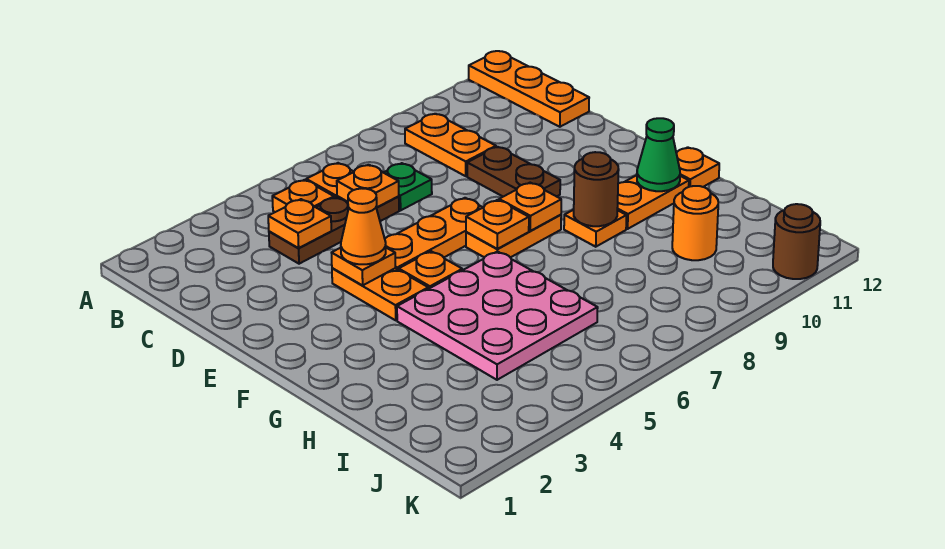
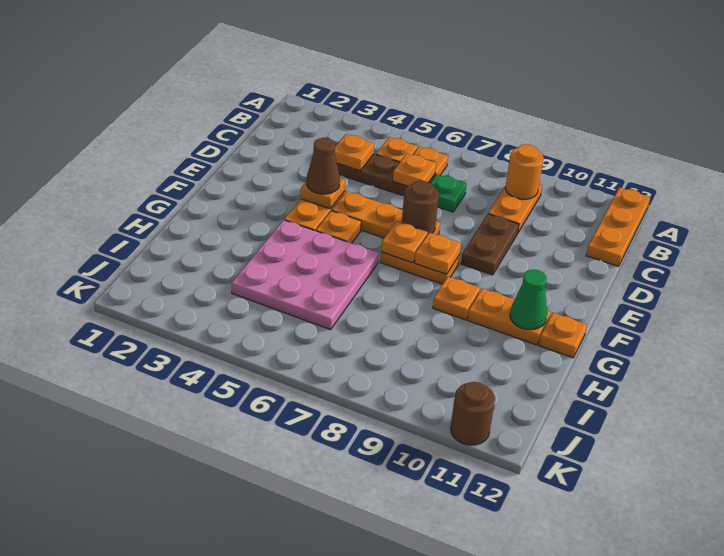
orange 1x1 cone [341,188,386,264] -> brown 1x1 cone [307,138,340,194]
brown 1x1 round brick [574,152,619,226] -> brown 1x1 round brick moved to [402,181,439,235]
orange 1x1 round brick [672,186,718,260] -> orange 1x1 round brick moved to [505,144,544,199]

